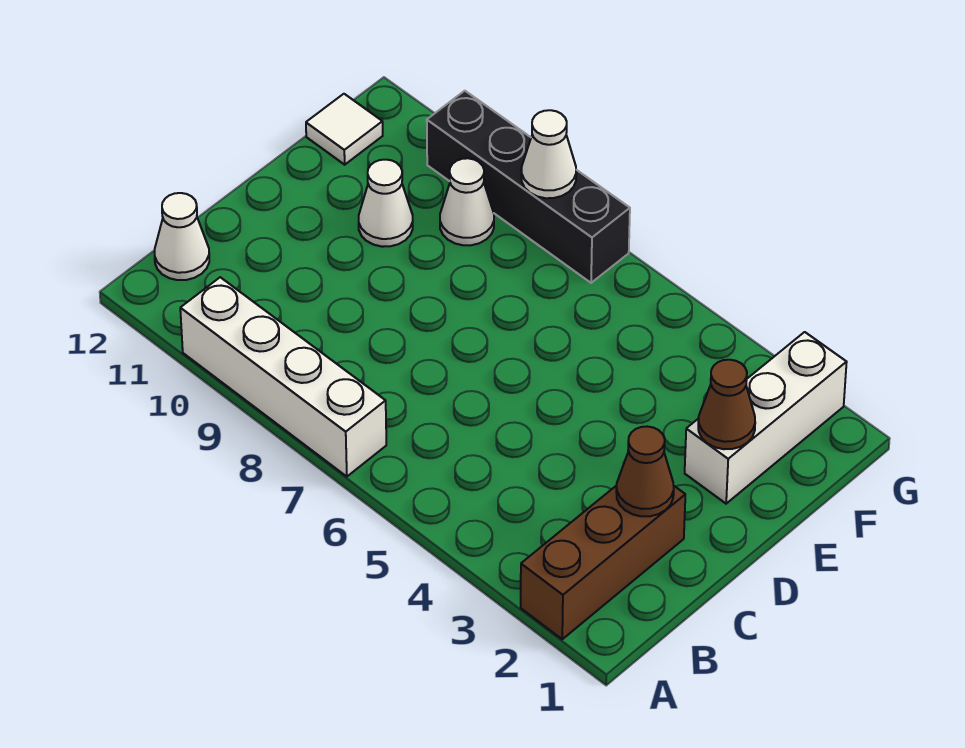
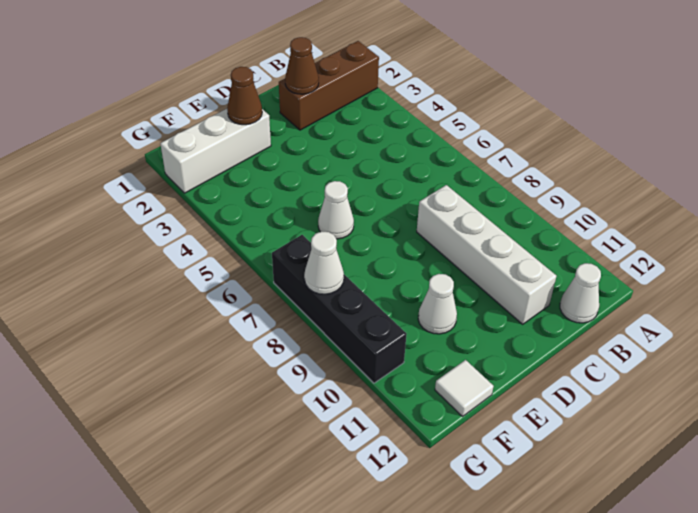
white 1x4 brick [180,277,386,477] -> white 1x4 brick moved to [417,185,556,324]
white 1x1 cone [440,158,494,245] -> white 1x1 cone moved to [318,181,354,239]

